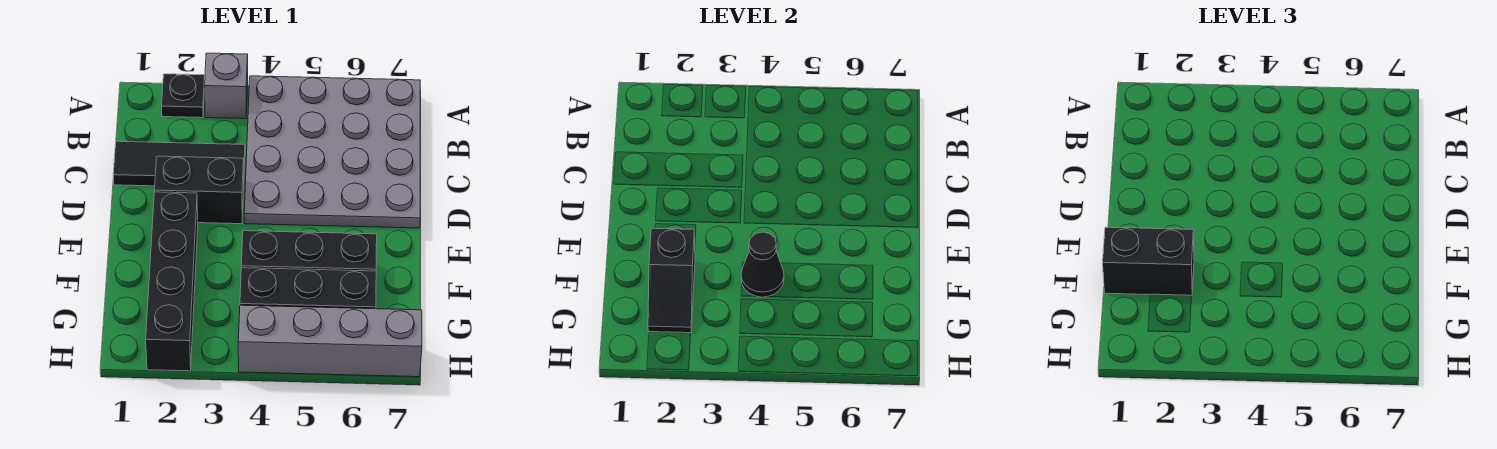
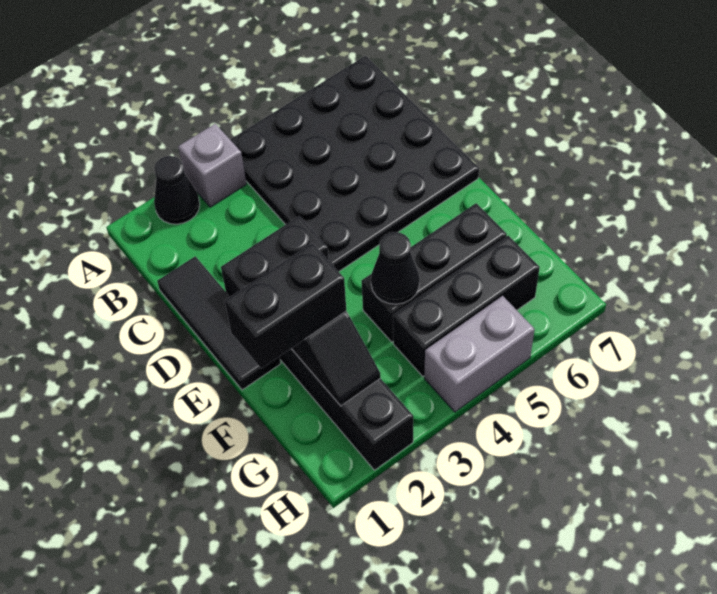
black 1x1 plate [162,74,205,118] -> black 1x1 cone [154,156,200,224]
grey 4x4 plate [244,76,420,228] -> black 4x4 plate [230,56,479,272]
black 1x3 tile [113,141,245,186] -> black 1x3 tile turned to [157,256,281,390]
grey 1x4 brick [238,305,422,377] -> grey 1x2 brick [424,296,535,412]

